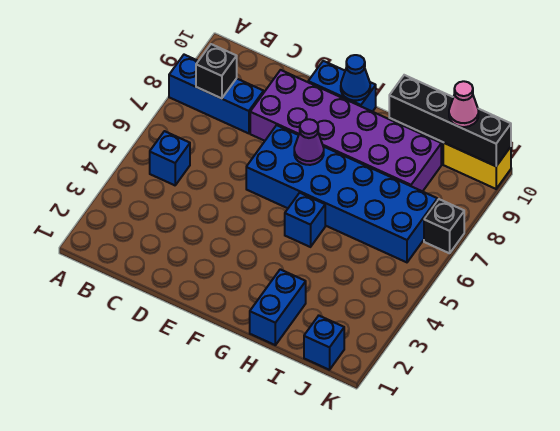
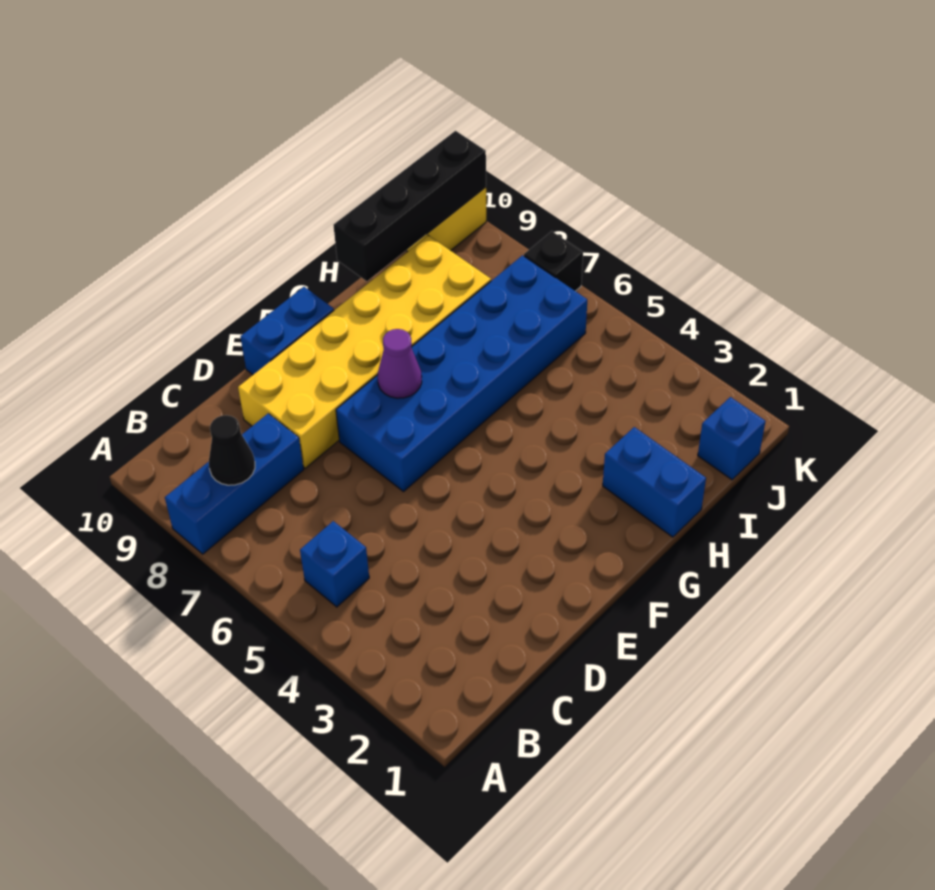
black 1x1 brick [196,44,237,99] -> black 1x1 cone [209,415,255,485]
purple 2x6 brick [250,70,441,192] -> yellow 2x6 brick [238,235,491,468]
blue 1x1 cone [341,55,370,101] -> none
blue 1x1 brick [285,193,325,247] -> none
pink 1x1 cone [449,81,478,127] -> none

